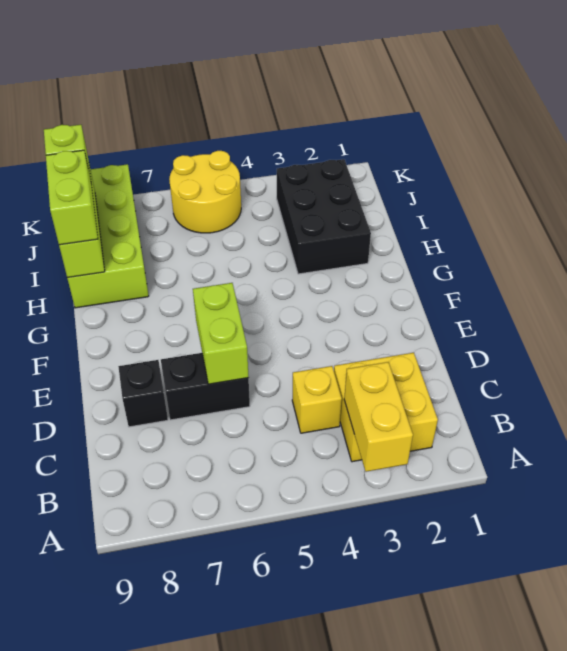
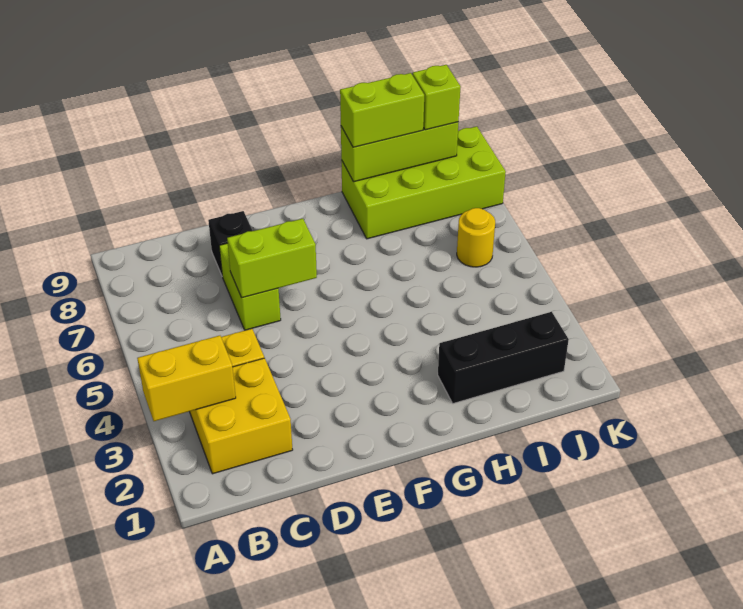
black 1x2 brick [161,353,250,420] -> lime 1x2 brick [219,243,281,330]
black 2x3 brick [277,159,371,274] -> black 1x3 brick [438,312,569,403]
yellow 2x2 round brick [169,151,241,233] -> yellow 1x1 round brick [457,208,495,267]

